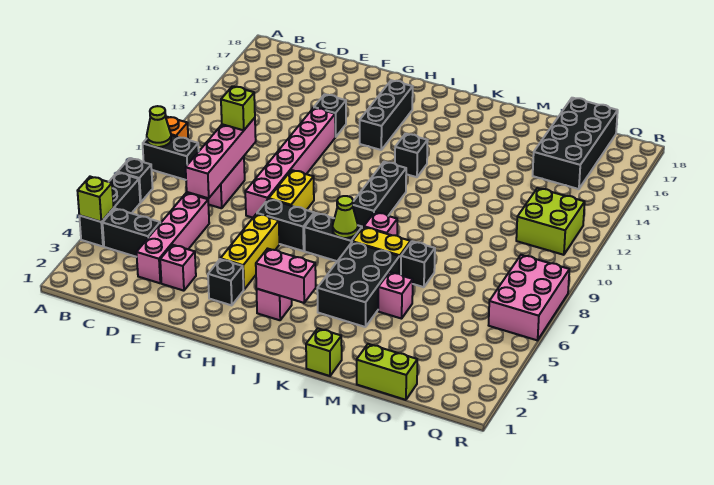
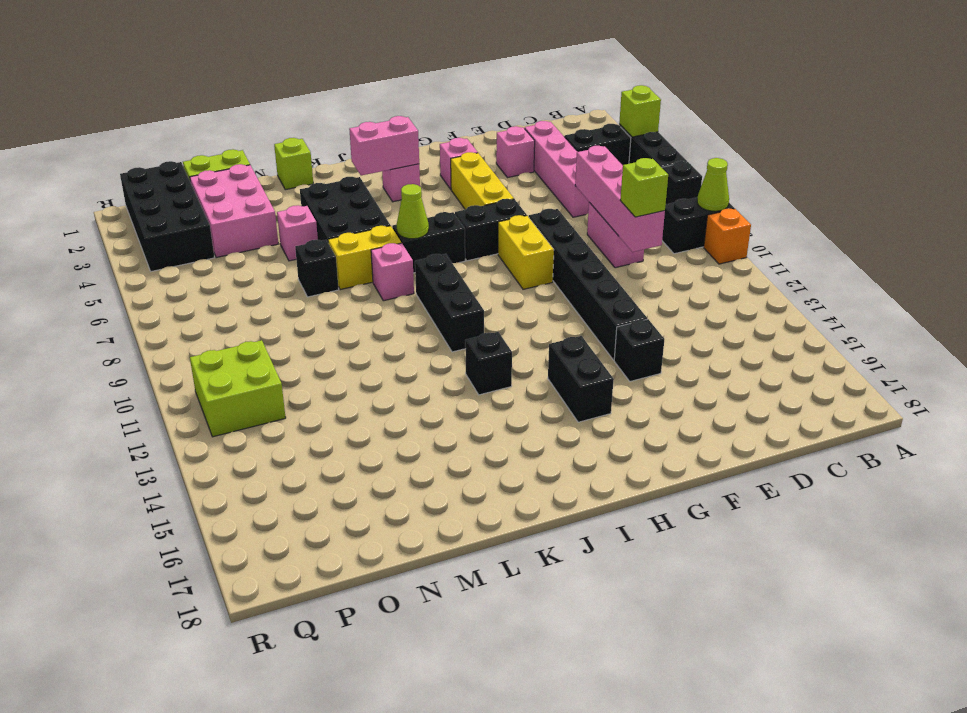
pink 1x6 brick [245,108,335,218] -> black 1x6 brick [529,209,647,360]
black 1x1 brick [208,259,244,305] -> pink 1x1 brick [440,138,478,189]
black 1x3 brick [360,80,413,150] -> black 1x2 brick [548,336,614,422]
black 2x4 brick [533,98,618,189] -> black 2x4 brick moved to [120,161,215,271]
pink 2x3 brick [489,255,569,340] -> pink 2x3 brick moved to [190,164,278,258]

